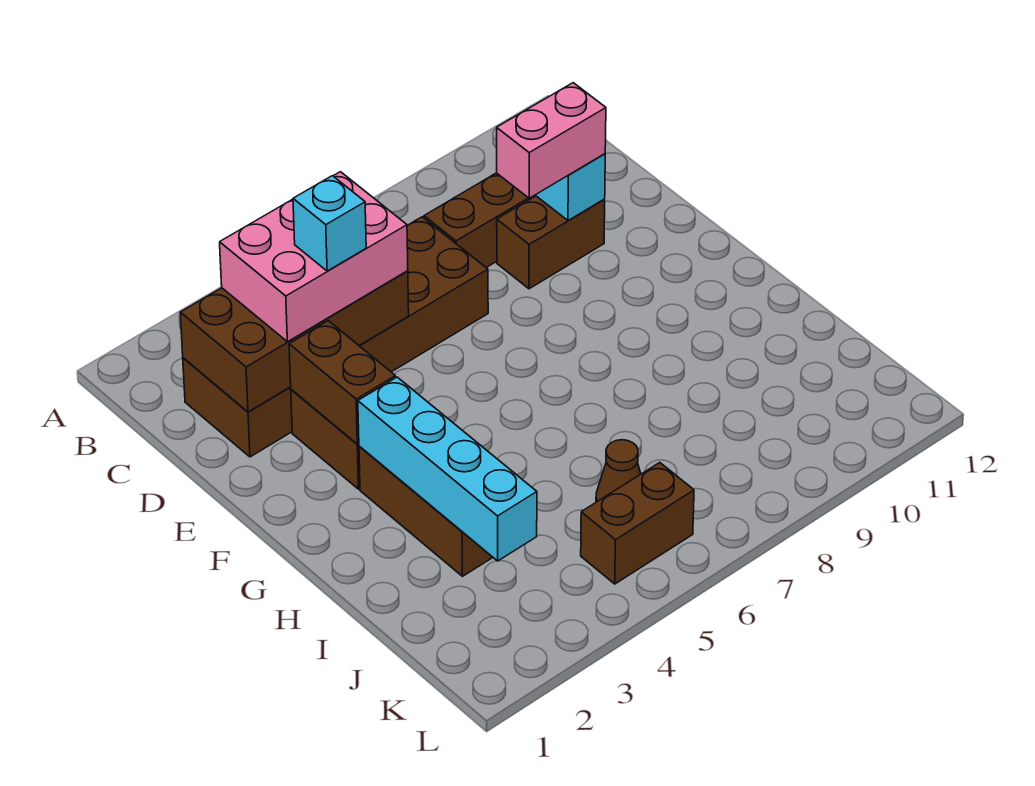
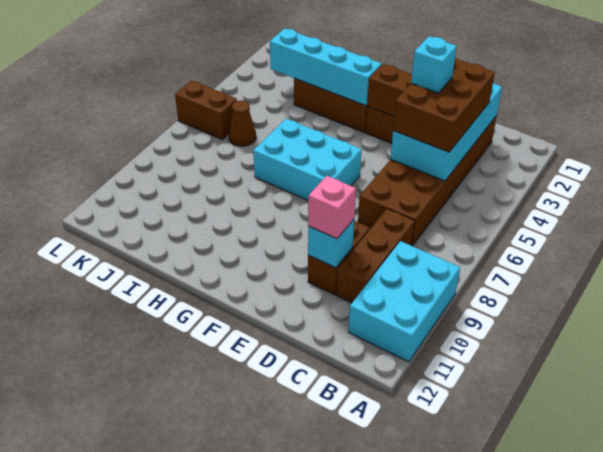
none -> cyan 2x3 brick [348,241,460,362]
brown 2x4 brick [180,271,409,412] -> cyan 2x4 brick [391,83,502,181]
pink 2x3 brick [220,172,408,342] -> brown 2x3 brick [393,58,495,152]
pink 1x2 brick [497,83,606,198] -> pink 1x1 brick [308,176,356,239]
none -> cyan 2x3 brick [253,119,362,200]
brown 1x2 brick [581,463,694,584] -> brown 1x2 brick turned to [175,80,237,139]

